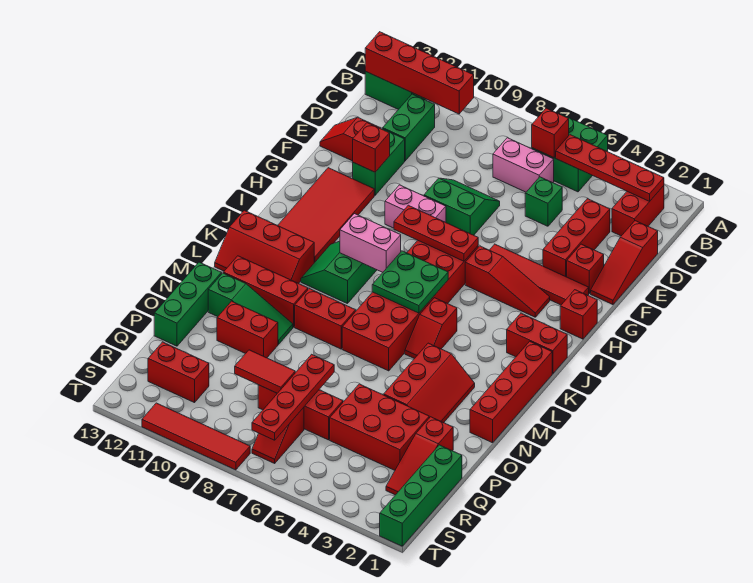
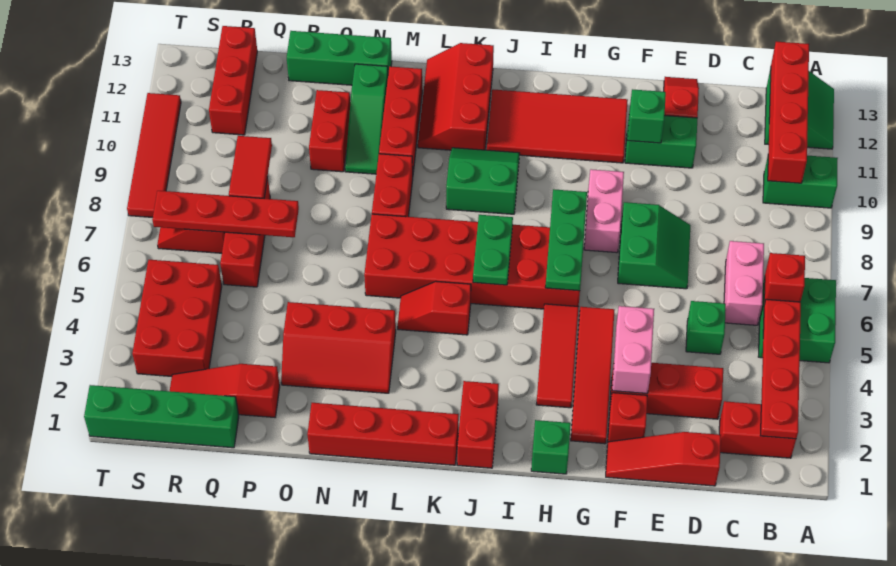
green 1x2 brick [383,94,435,161] -> green 1x2 brick moved to [763,156,838,208]
red 1x1 brick [353,123,390,172] -> green 1x1 brick [628,89,666,143]
red 1x1 brick [560,290,597,339] -> green 1x1 brick [531,420,571,474]
red 1x3 slope [465,246,550,317] -> red 1x3 tile [536,304,578,408]
red 1x3 plate [394,205,478,261] -> green 1x3 plate [545,189,587,291]
green 2x2 plate [372,251,448,313] -> green 1x2 plate [473,215,513,285]
pink 1x2 brick [340,214,401,272] -> pink 1x2 brick moved to [612,306,654,394]
red 2x3 brick [330,384,429,470] -> red 2x3 brick moved to [132,260,222,376]
red 1x2 brick [148,342,209,403] -> red 1x3 brick [209,26,257,135]

